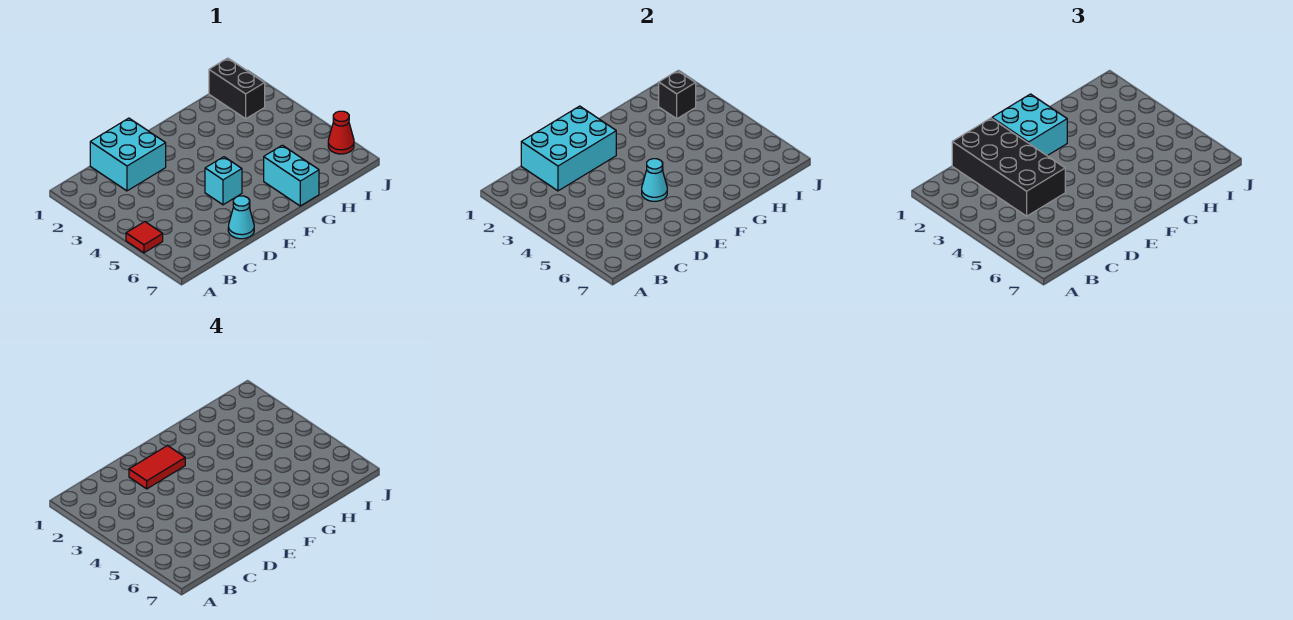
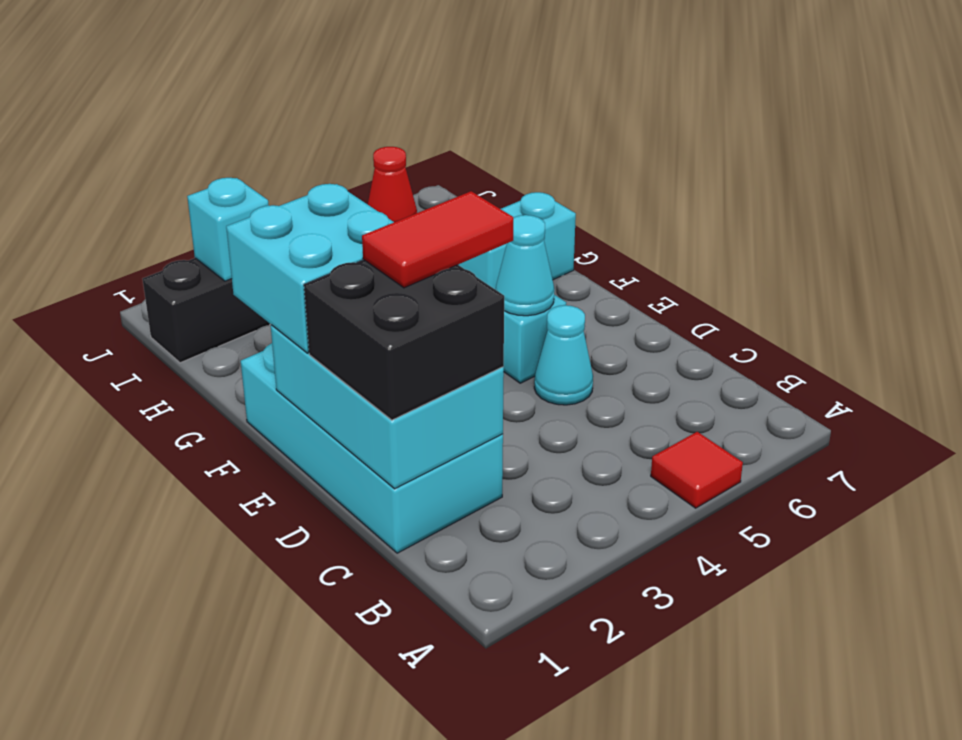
cyan 2x2 brick [90,118,166,191] -> cyan 2x4 brick [241,343,503,553]
black 2x4 brick [952,118,1065,216] -> black 2x2 brick [304,260,504,420]
red 1x2 tile [129,446,185,489] -> red 1x2 tile turned to [362,191,514,288]
cyan 1x1 cone [228,196,254,239] -> cyan 1x1 cone moved to [534,305,593,405]
black 1x1 brick [659,71,696,119] -> cyan 1x1 brick [187,178,269,281]

